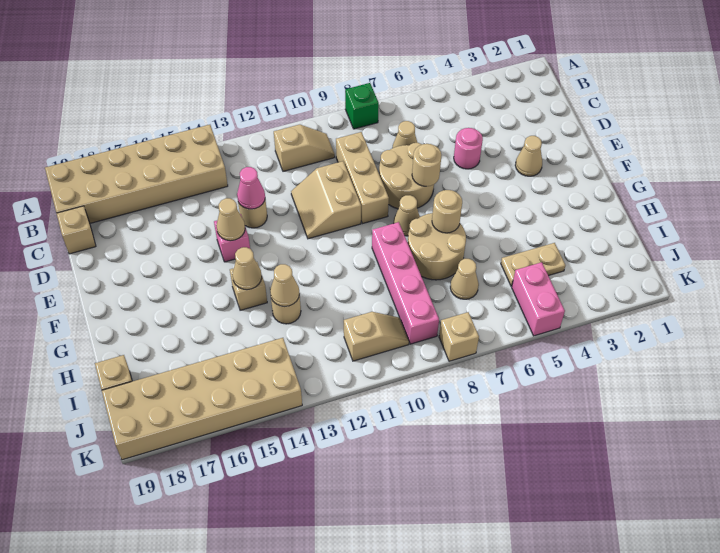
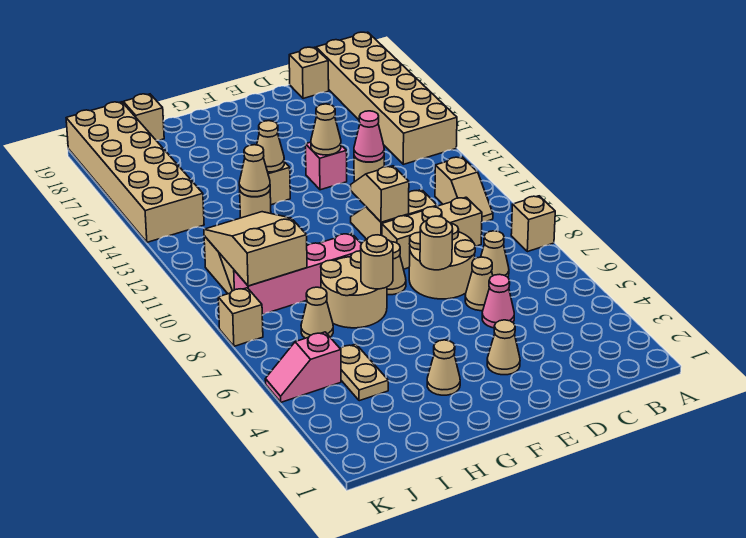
green 1x1 brick [345,83,379,129] -> tan 1x1 brick [511,196,555,252]
pink 1x1 round brick [454,128,483,169] -> pink 1x1 cone [482,274,514,328]
none -> tan 1x1 cone [465,257,493,311]
none -> tan 1x2 slope [351,166,409,222]
none -> tan 1x1 cone [427,340,460,395]
none -> tan 2x3 slope [204,212,307,286]
pink 1x2 brick [512,262,565,336] -> pink 1x2 slope [265,332,341,402]

